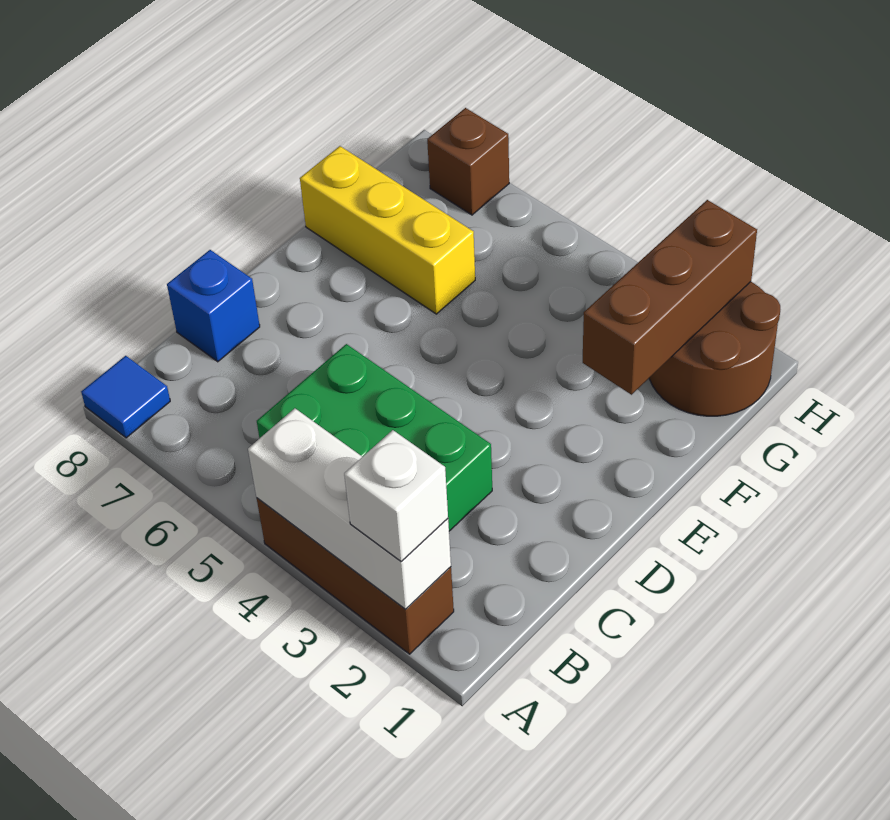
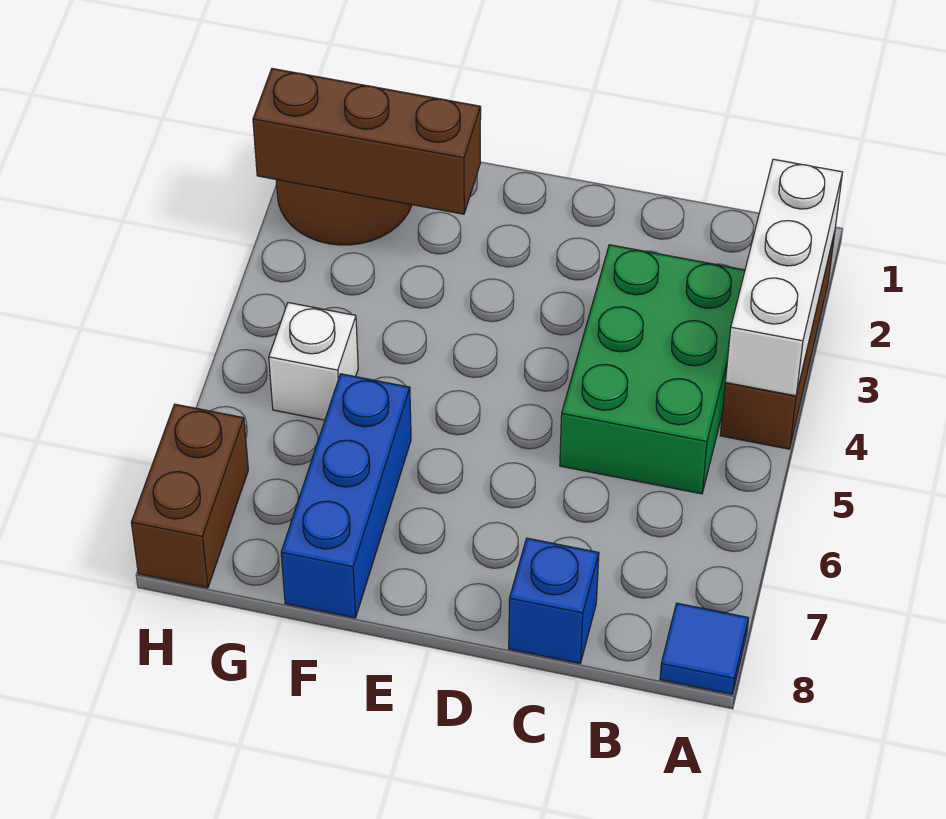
white 1x1 brick [344,430,448,561] -> white 1x1 brick moved to [269,303,358,420]
yellow 1x3 brick [300,146,475,314] -> blue 1x3 brick [281,374,411,618]
brown 1x1 brick [427,108,509,215] -> brown 1x2 brick [131,404,248,588]

